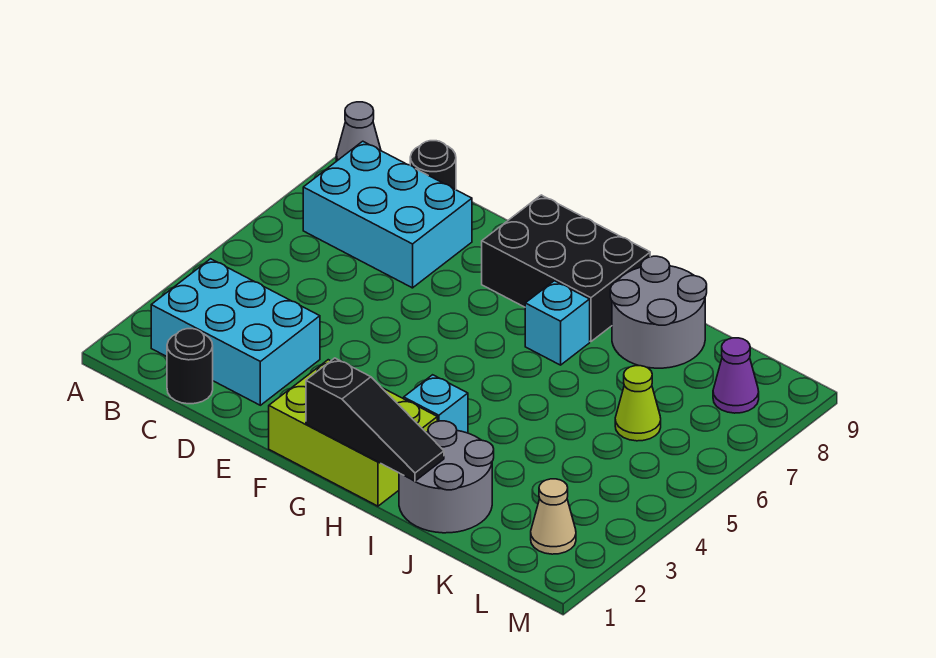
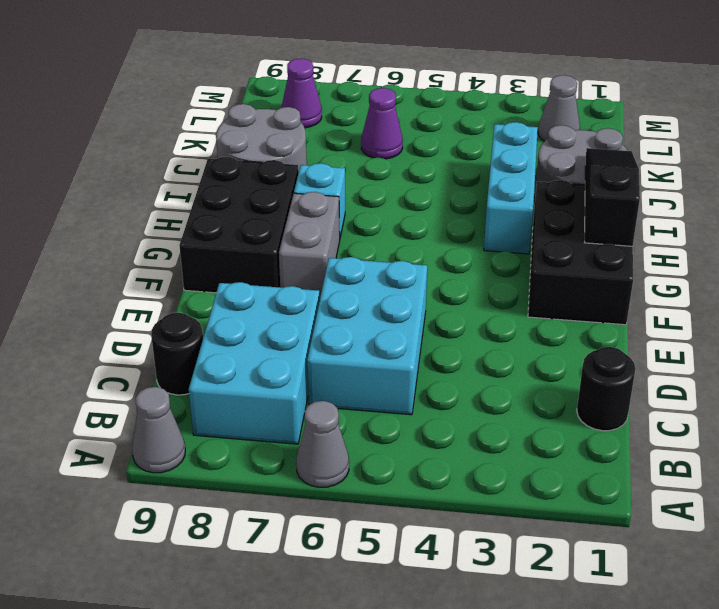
none -> grey 1x1 cone [296,401,349,487]
cyan 2x3 brick [151,259,320,405] -> cyan 2x3 brick moved to [307,257,427,415]
lime 2x3 brick [269,360,437,506] -> black 2x3 brick [528,180,633,325]
none -> grey 1x2 brick [279,192,340,301]
cyan 1x1 brick [404,375,468,433] -> cyan 1x3 brick [484,122,538,254]
lime 1x1 cone [615,366,661,441] -> purple 1x1 cone [361,88,403,159]
tan 1x1 cone [531,479,576,554] -> grey 1x1 cone [538,75,580,141]

